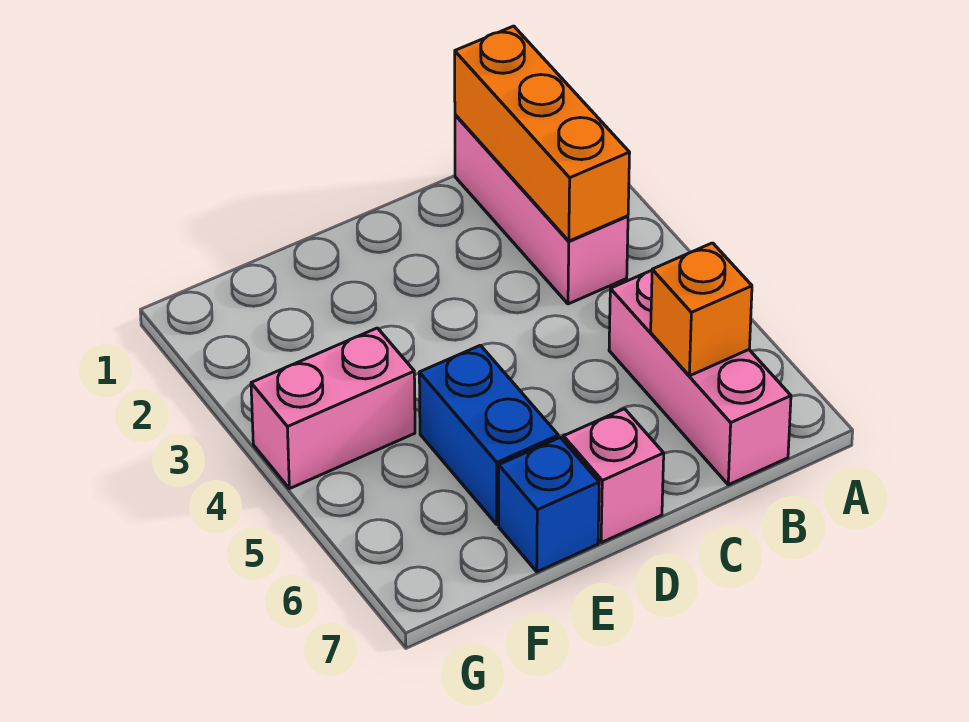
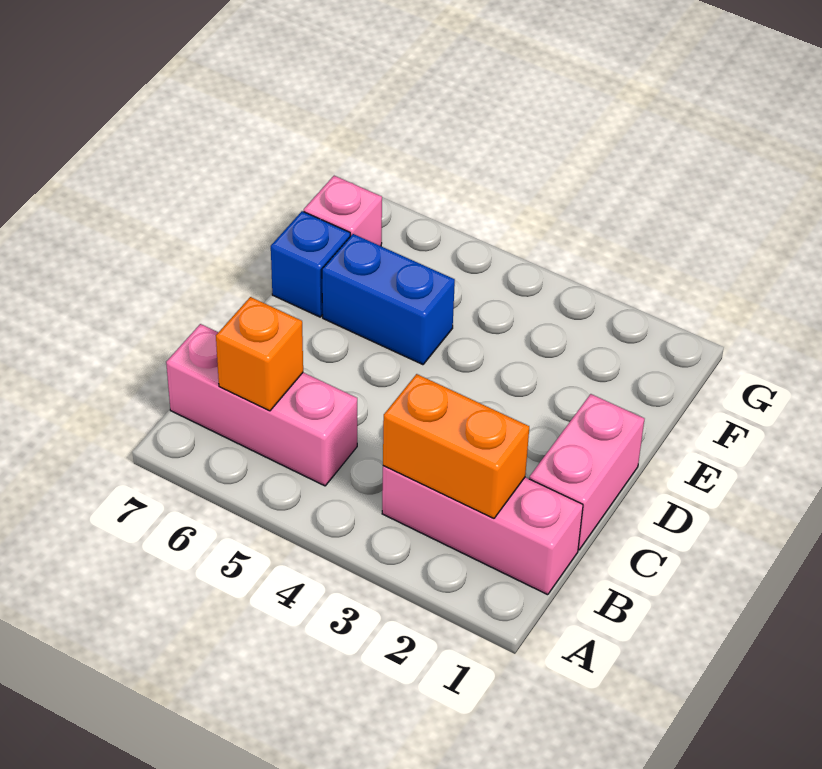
orange 1x3 brick [455,26,630,241] -> orange 1x2 brick [383,374,529,518]
pink 1x1 brick [563,409,664,543] -> pink 1x1 brick moved to [304,176,382,246]
pink 1x2 brick [251,328,415,489] -> pink 1x2 brick moved to [529,394,644,550]

